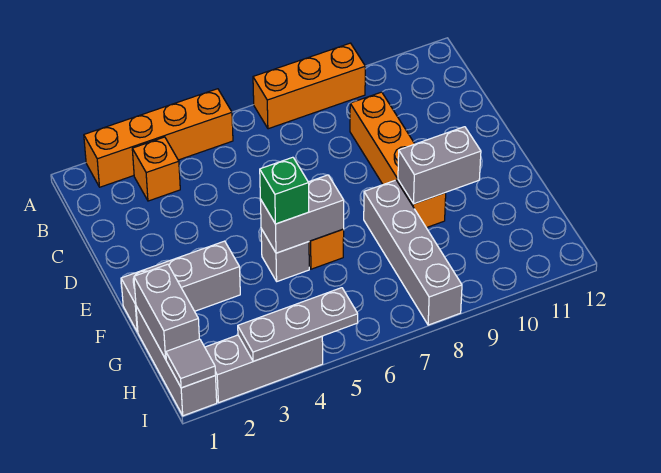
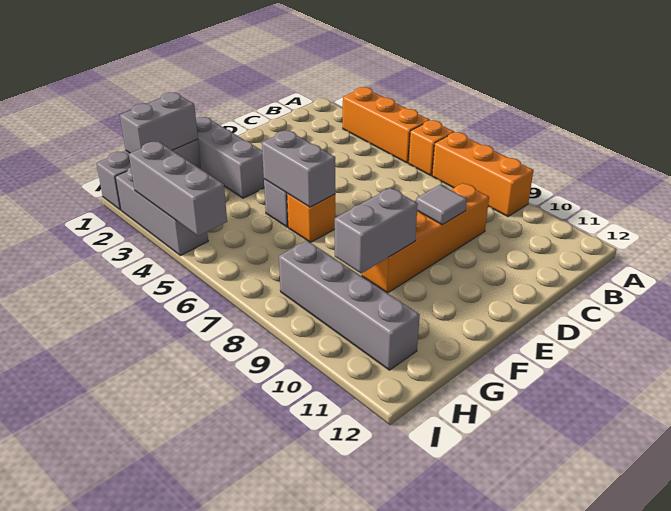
orange 1x4 brick [84,89,233,187] -> orange 1x3 brick [343,87,430,163]
orange 1x1 brick [132,137,180,201] -> orange 1x1 brick moved to [408,120,454,176]
green 1x1 brick [260,157,309,224] -> none
grey 1x4 brick [364,180,462,325] -> grey 1x4 brick turned to [279,241,420,370]
grey 1x2 brick [398,127,481,204] -> grey 1x2 brick turned to [335,188,418,273]
grey 1x1 tile [166,339,215,388] -> grey 1x1 tile moved to [416,185,467,225]
grey 1x3 plate [238,288,358,361] -> grey 1x3 brick [129,142,227,236]

